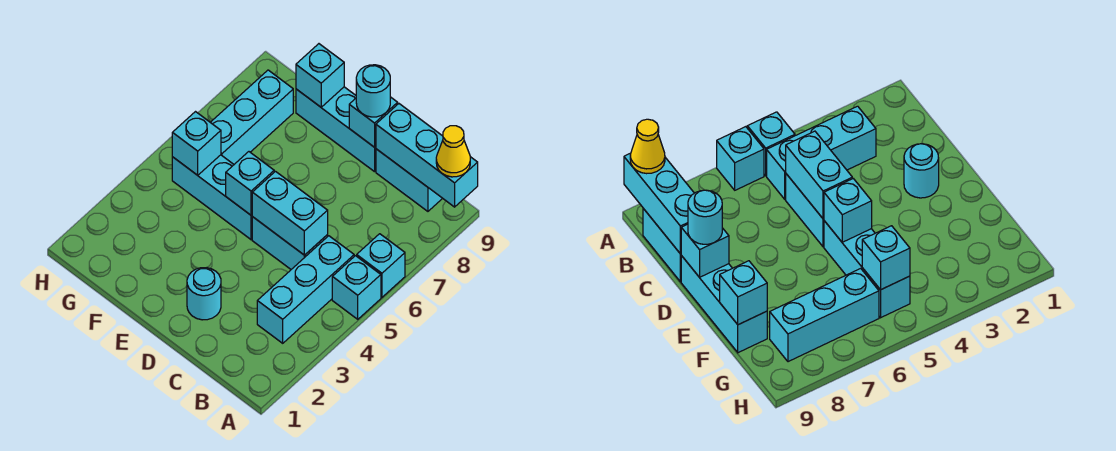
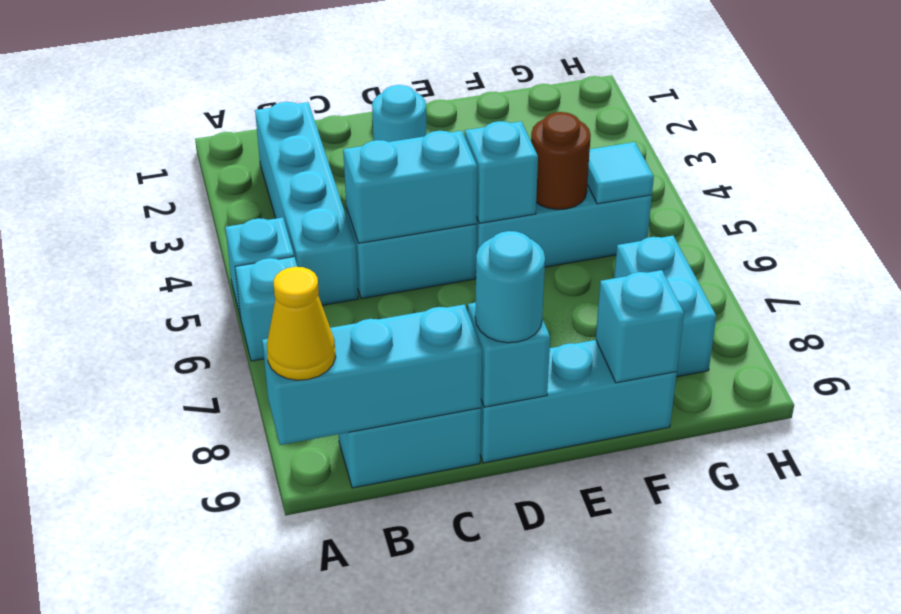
cyan 1x3 brick [257,236,354,343] -> cyan 1x4 brick [255,102,358,305]
none -> brown 1x1 round brick [531,112,591,210]
cyan 1x1 brick [172,112,221,175] -> cyan 1x1 tile [587,142,654,204]
cyan 1x3 brick [210,70,293,164] -> cyan 1x2 brick [614,236,716,377]

